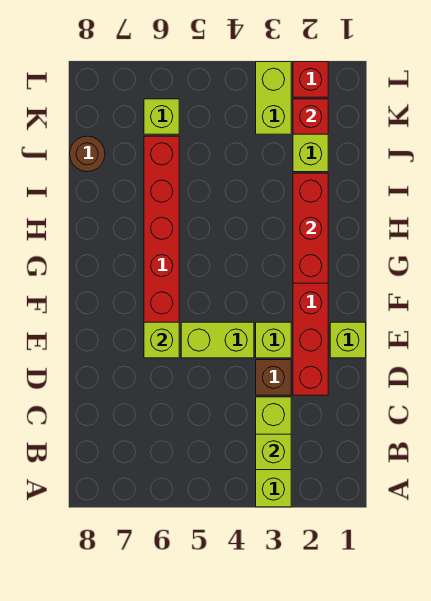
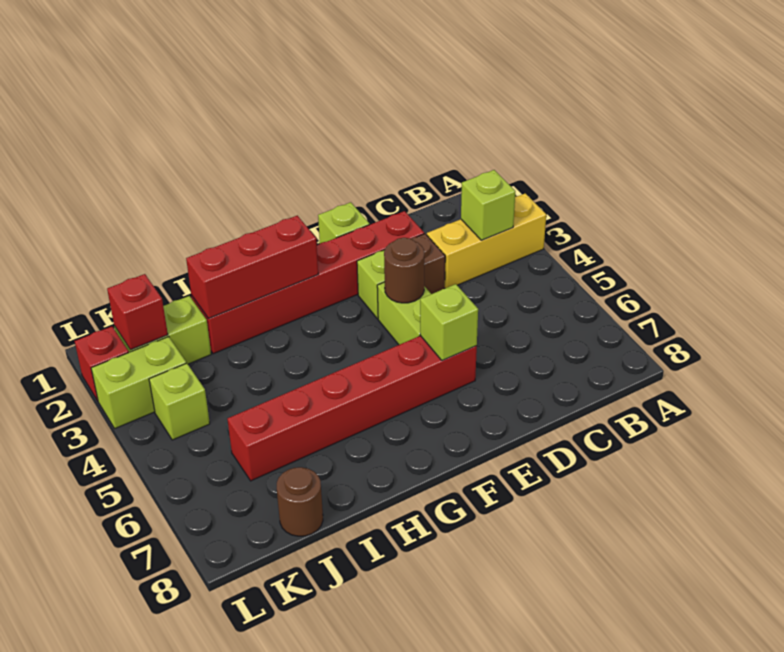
lime 1x3 brick [256,397,291,507] -> yellow 1x3 brick [427,193,546,288]
none -> brown 1x1 round brick [384,238,424,303]
lime 1x1 brick [144,99,179,134] -> lime 1x1 brick moved to [149,363,210,440]

